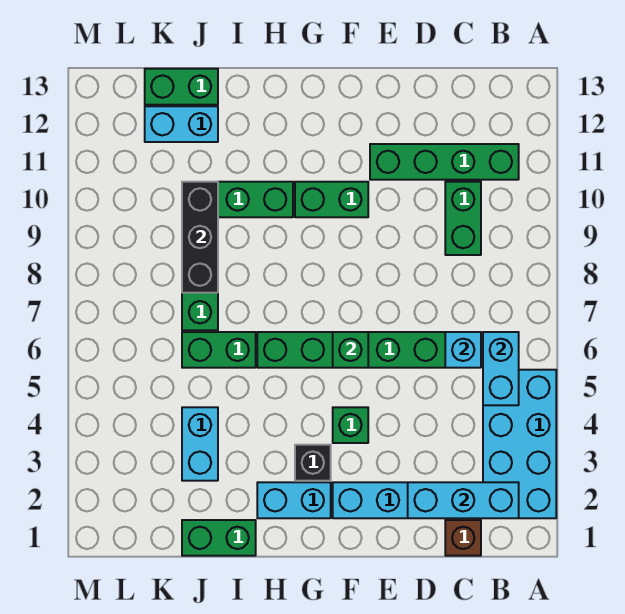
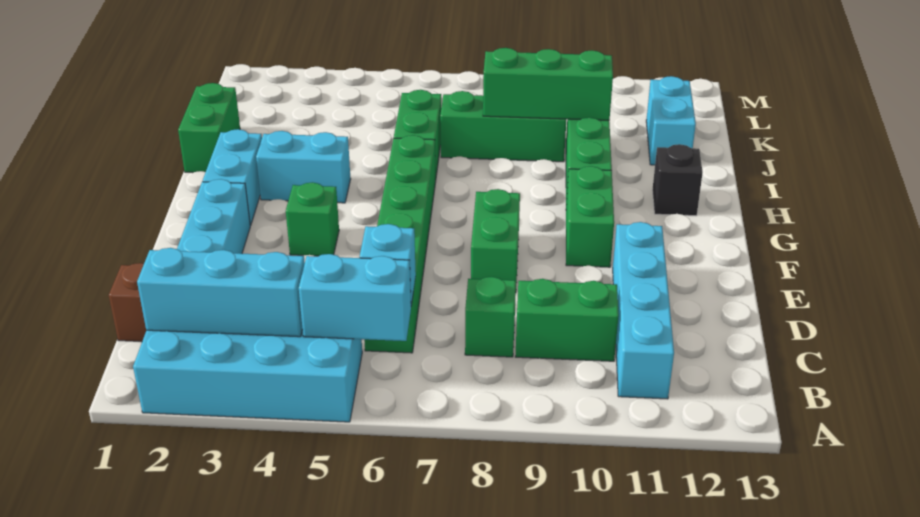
cyan 1x3 brick [408,482,519,518] -> cyan 1x3 brick turned to [137,248,305,337]
green 1x4 brick [370,144,519,180] -> cyan 1x4 brick [613,222,674,399]
green 1x1 brick [333,332,368,368] -> green 1x1 brick moved to [465,277,516,357]
black 1x1 brick [295,445,331,481] -> black 1x1 brick moved to [652,144,703,216]
cyan 1x2 brick [182,407,218,481] -> cyan 1x2 brick moved to [256,131,351,203]
black 1x3 brick [182,182,218,293] -> green 1x3 brick [483,48,613,120]
green 1x2 brick [145,69,218,105] -> green 1x2 brick moved to [471,189,520,282]

